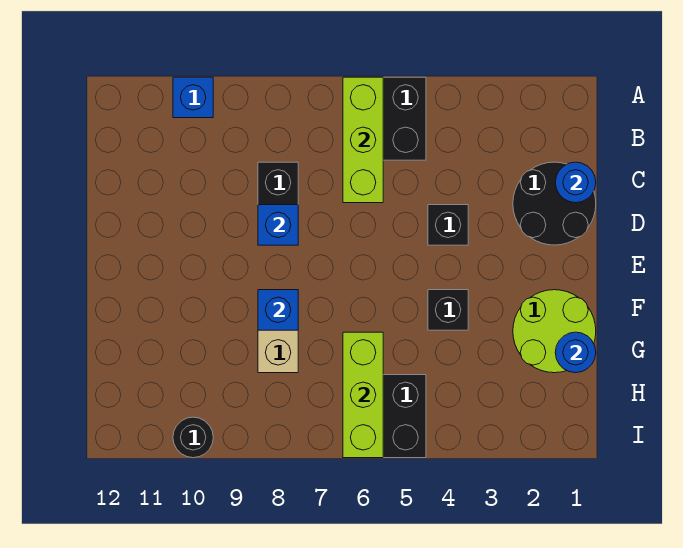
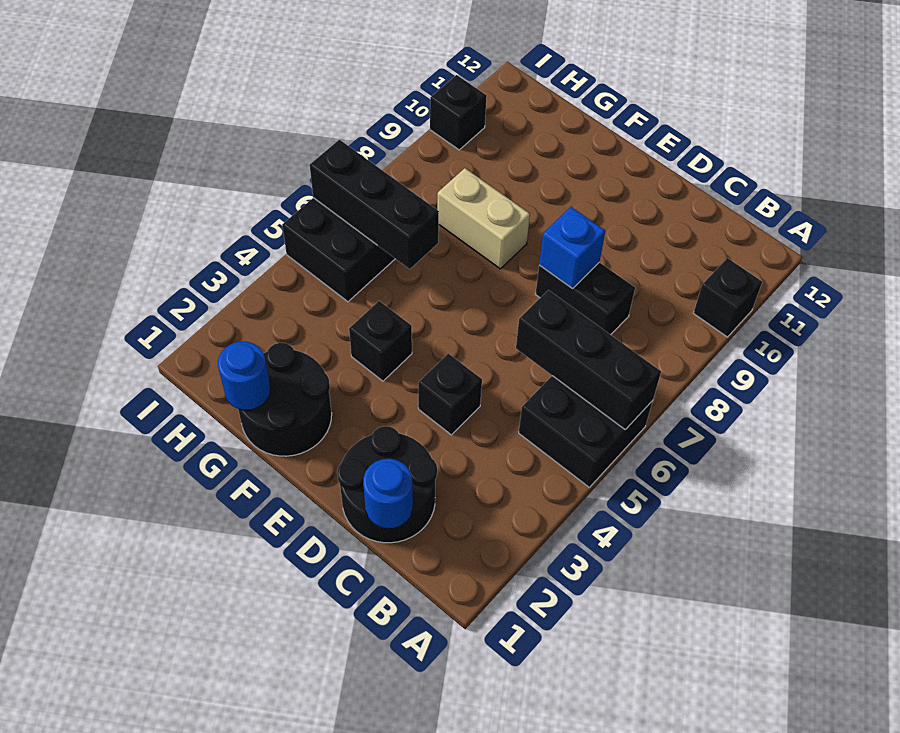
lime 1x3 brick [343,77,383,203] -> black 1x3 brick [516,290,661,429]
blue 1x1 brick [173,77,213,118] -> black 1x1 brick [694,258,762,337]
lime 2x2 round brick [513,290,596,373] -> black 2x2 round brick [238,343,332,456]
blue 1x1 brick [258,290,298,330] -> none
lime 1x3 brick [343,332,383,458] -> black 1x3 brick [310,140,439,269]
black 1x1 round brick [173,417,213,458] -> black 1x1 brick [430,75,487,150]

